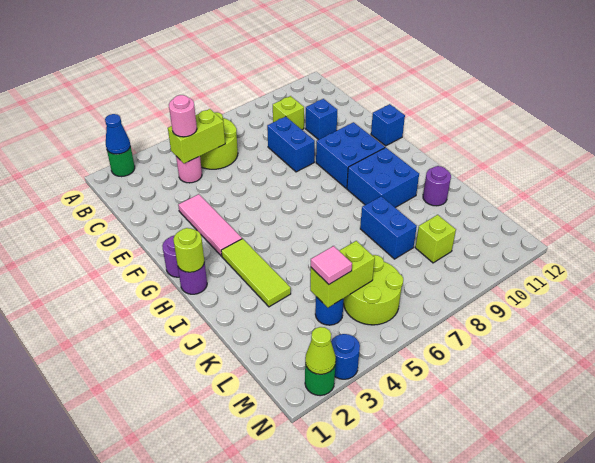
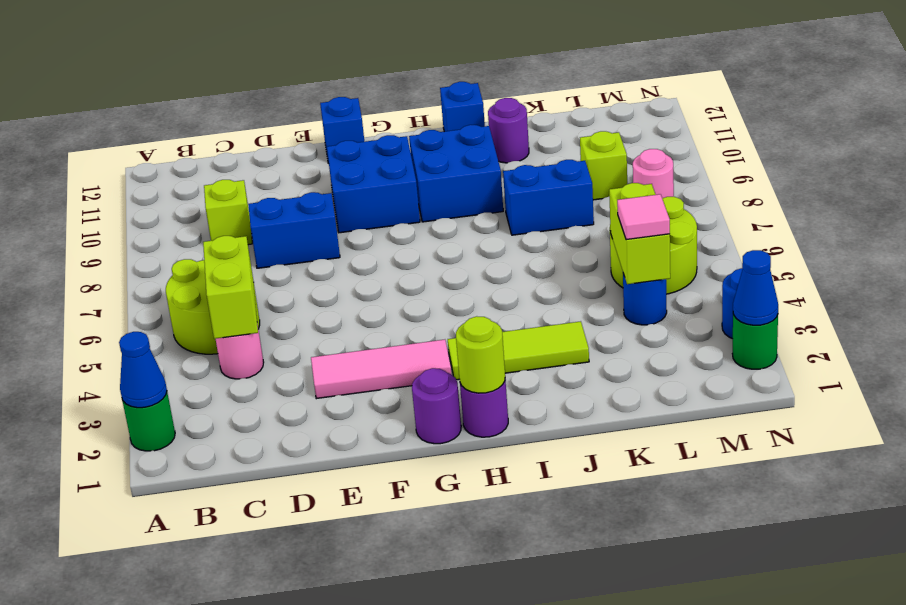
pink 1x1 round brick [169,95,197,137] -> pink 1x1 round brick moved to [633,149,674,198]
blue 1x1 brick [306,99,337,140] -> blue 1x1 brick moved to [440,82,485,132]
lime 1x1 cone [305,327,336,374] -> blue 1x1 cone [733,250,778,325]

